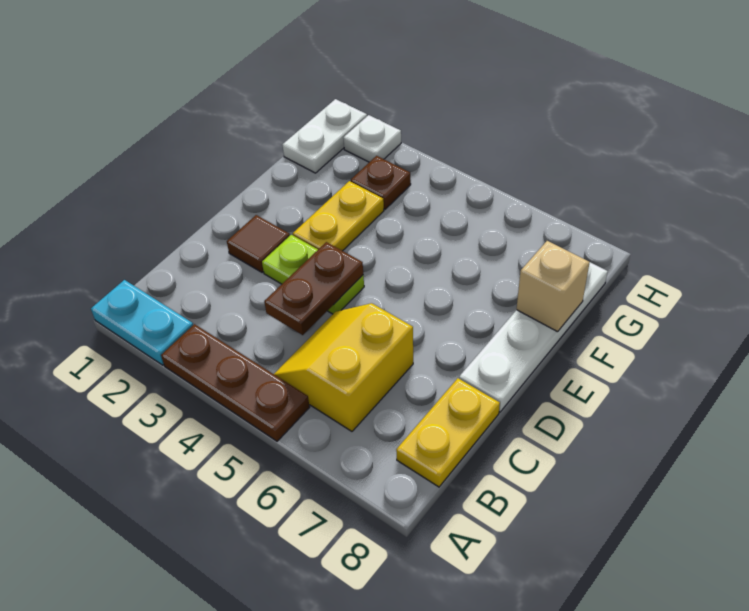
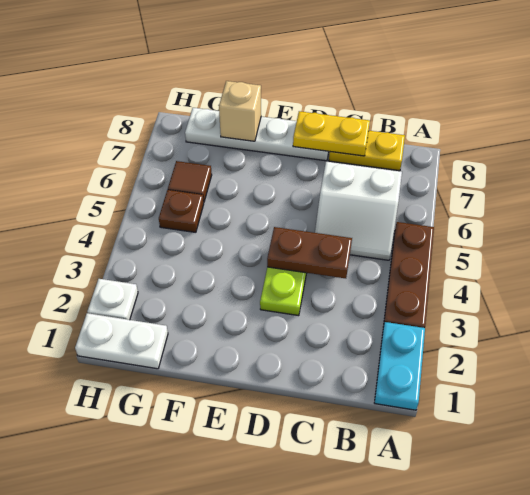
yellow 2x2 slope [274,303,413,431] -> white 2x2 slope [315,161,402,260]
brown 1x1 tile [227,215,290,272] -> brown 1x1 tile moved to [168,161,212,201]
yellow 1x2 plate [293,181,384,251] -> yellow 1x2 plate moved to [293,111,370,156]
brown 1x1 plate [351,156,411,209] -> brown 1x1 plate moved to [159,190,204,232]

